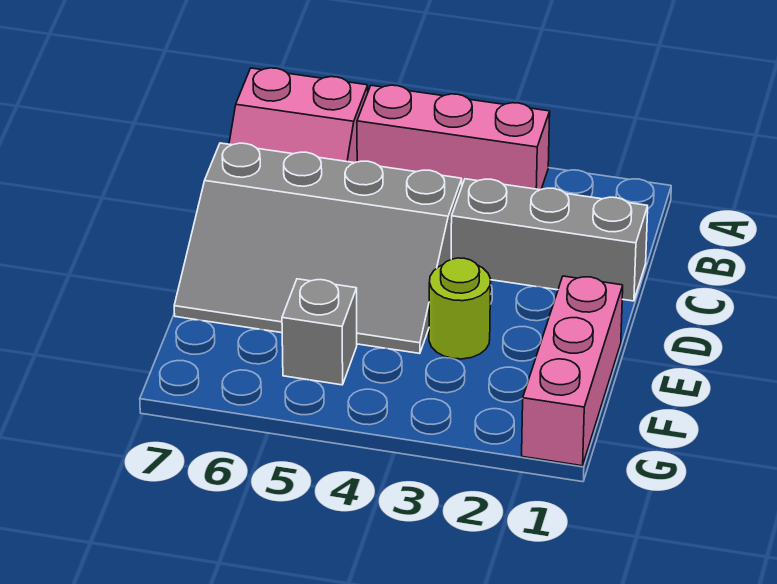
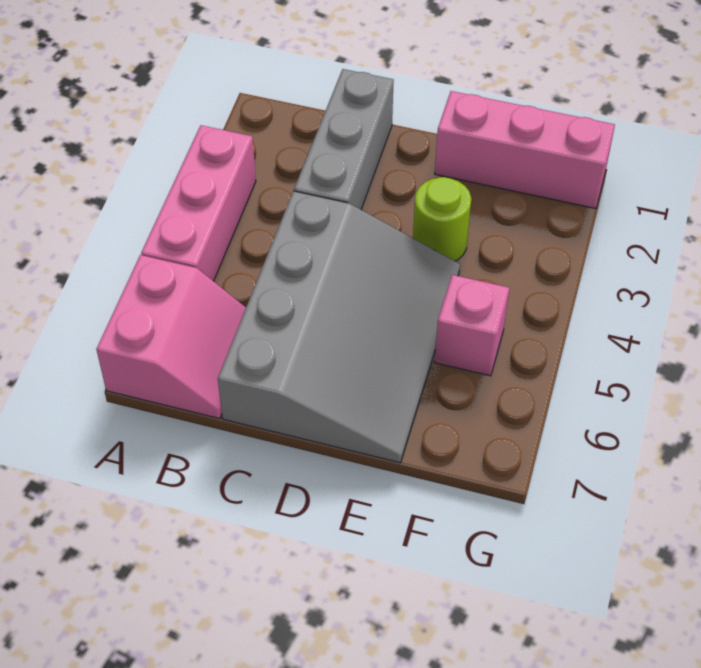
grey 1x1 brick [282,279,357,385] -> pink 1x1 brick [435,275,509,376]

